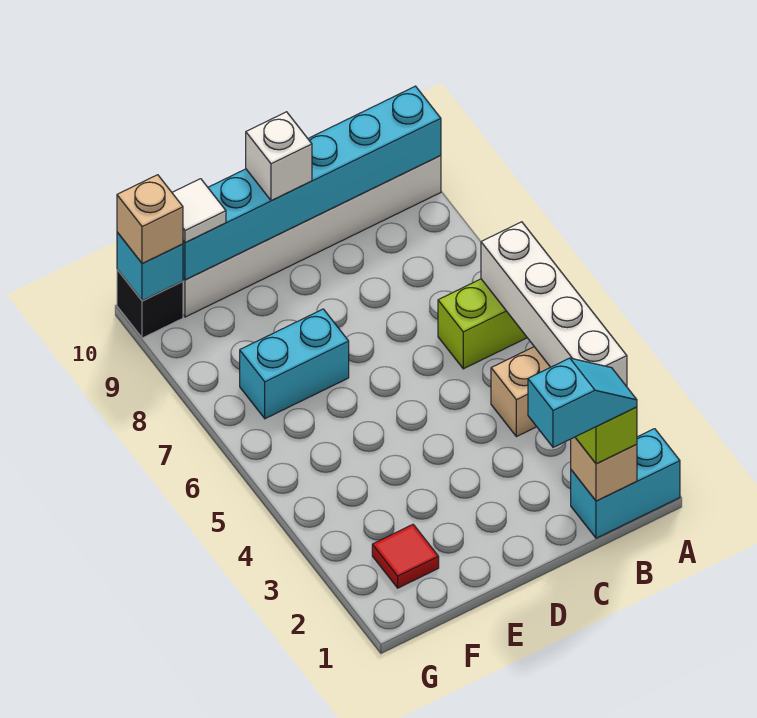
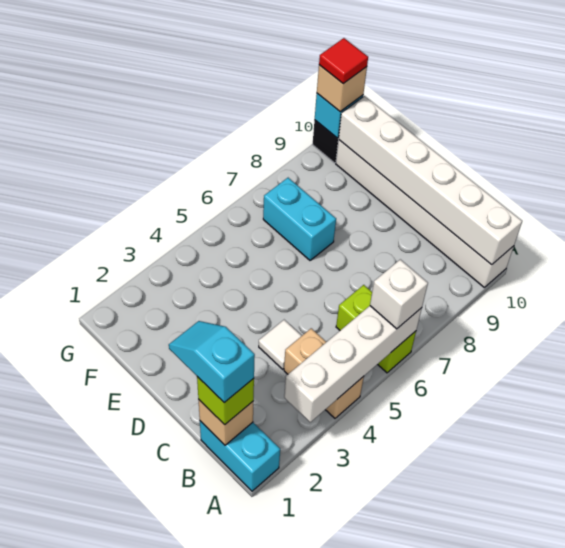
cyan 1x6 brick [183,86,441,280] -> white 1x6 brick [338,96,522,265]
cyan 1x2 slope [528,358,637,447] -> cyan 1x2 slope turned to [169,321,255,403]
white 1x1 brick [246,112,312,201] -> white 1x1 brick moved to [370,259,428,329]
red 1x1 tile [372,525,439,588] -> red 1x1 tile moved to [319,38,368,84]
white 1x1 tile [172,179,226,243] -> white 1x1 tile moved to [259,320,302,369]

